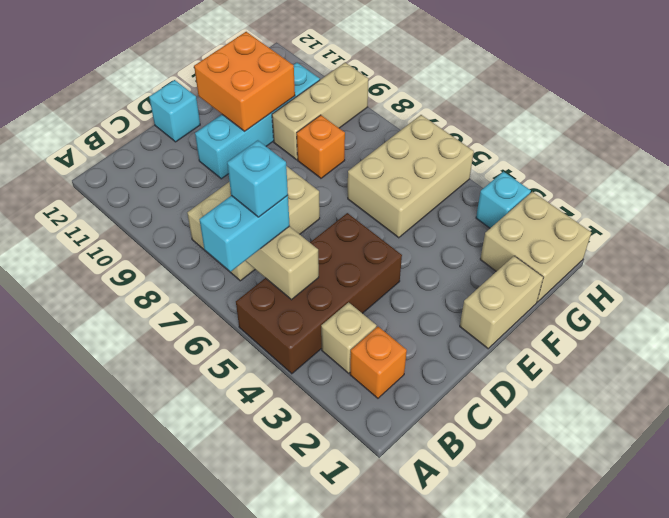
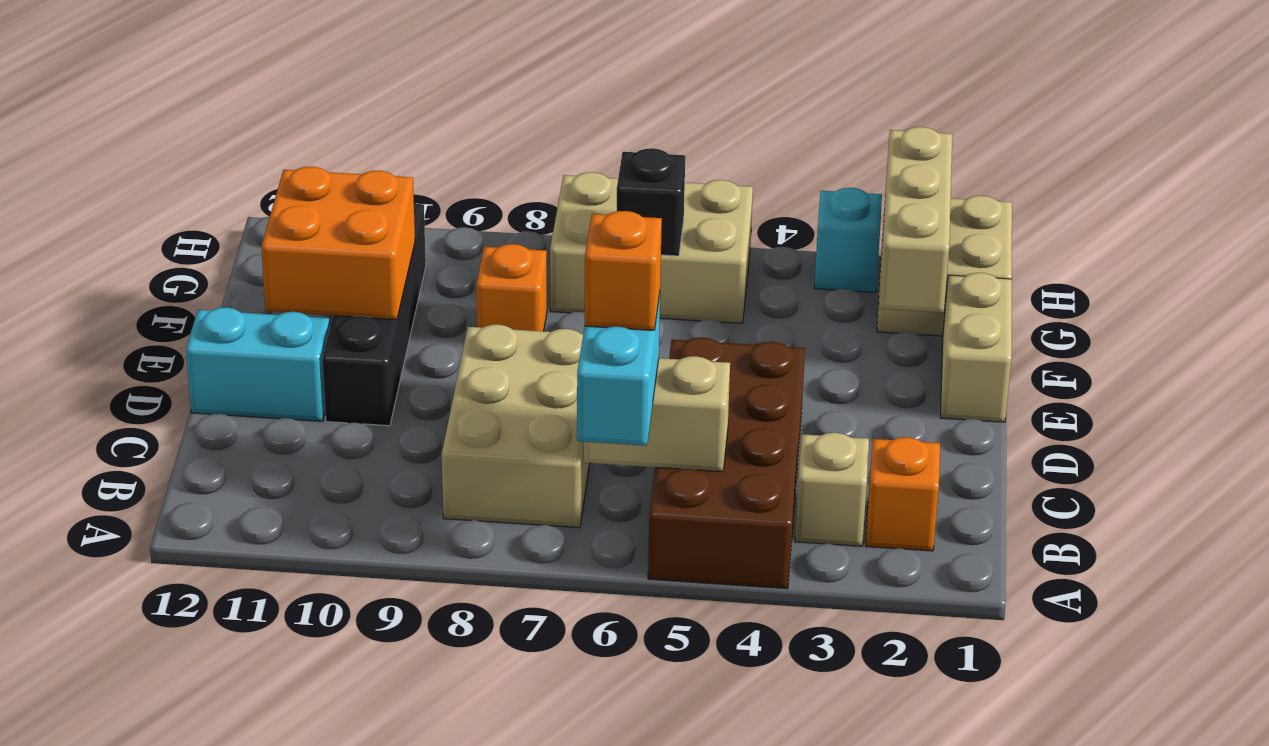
cyan 1x1 brick [227,140,288,217] -> orange 1x1 brick [585,211,662,330]
cyan 1x4 brick [195,63,320,179] -> black 1x4 brick [322,204,426,426]
cyan 1x1 brick [149,80,200,142] -> cyan 1x2 brick [186,307,330,421]
tan 2x3 brick [348,115,474,238] -> tan 2x3 brick turned to [550,172,753,323]
tan 1x3 brick [272,62,369,160] -> tan 1x3 brick moved to [879,127,952,312]
none -> black 1x1 brick [617,148,685,256]

